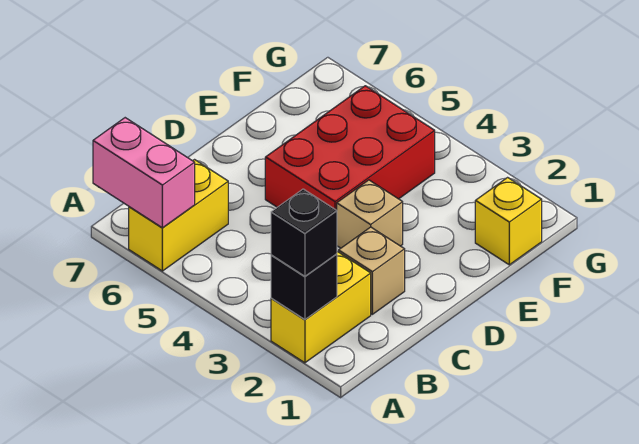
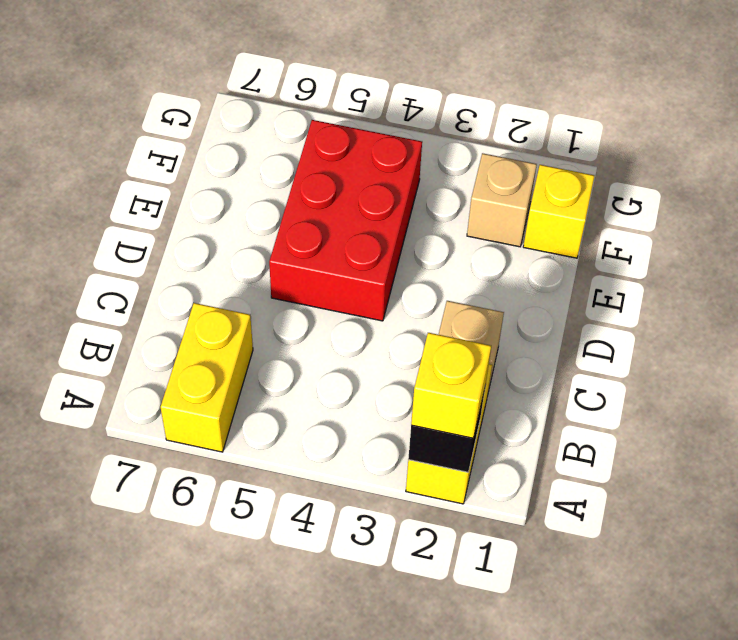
black 1x1 brick [271,189,337,276] -> yellow 1x1 brick [411,333,491,438]
pink 1x2 brick [93,118,195,228] -> none
tan 1x1 brick [337,180,403,248] -> tan 1x1 brick moved to [467,153,537,247]

